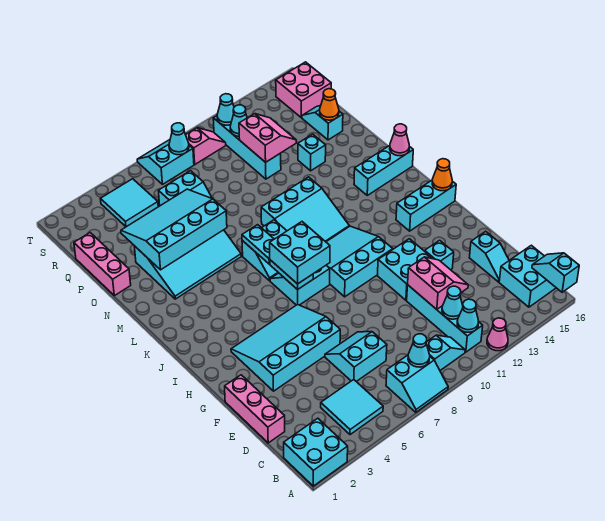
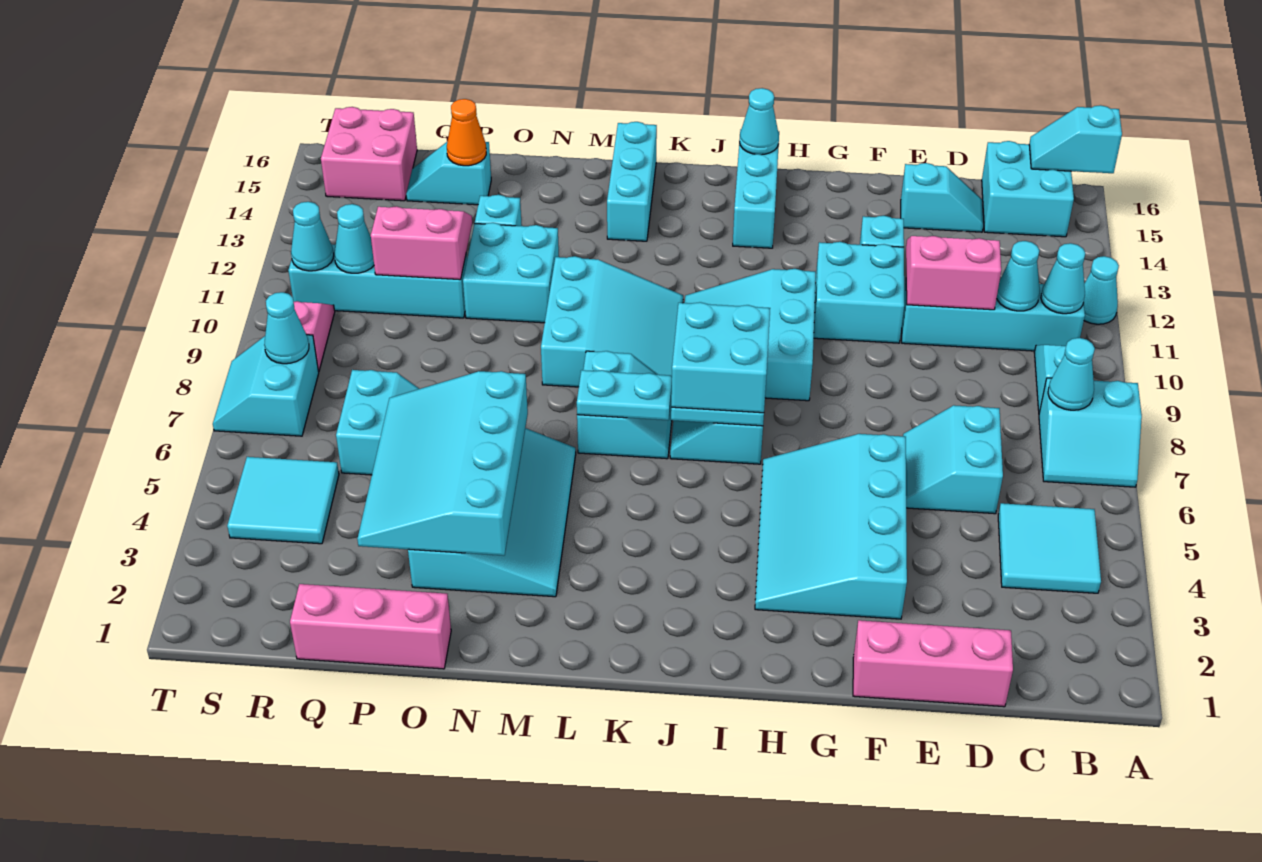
cyan 2x2 brick [284,418,348,486] -> cyan 2x2 brick moved to [463,223,559,323]
cyan 2x2 slope [386,355,448,412] -> cyan 2x2 slope turned to [1039,378,1142,487]
pink 1x1 cone [487,318,508,351] -> cyan 1x1 cone [1084,256,1119,324]
orange 1x1 cone [432,159,452,191] -> cyan 1x1 cone [739,88,779,155]
pink 1x1 cone [390,124,409,156] -> none

